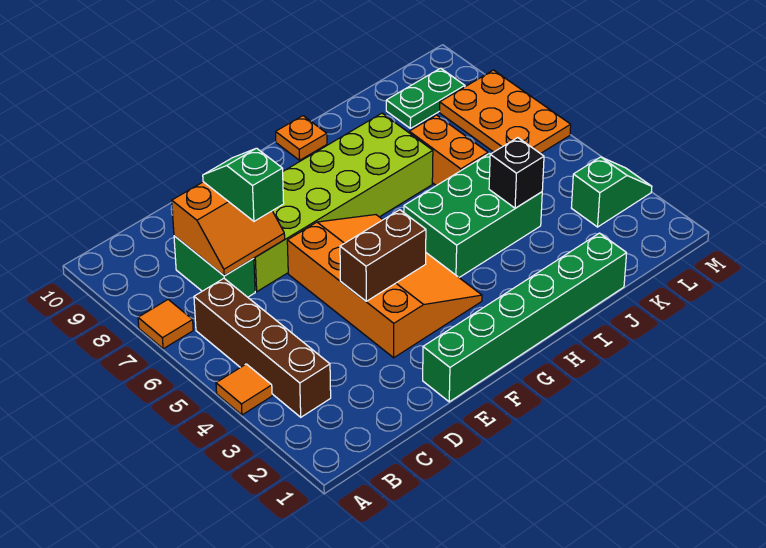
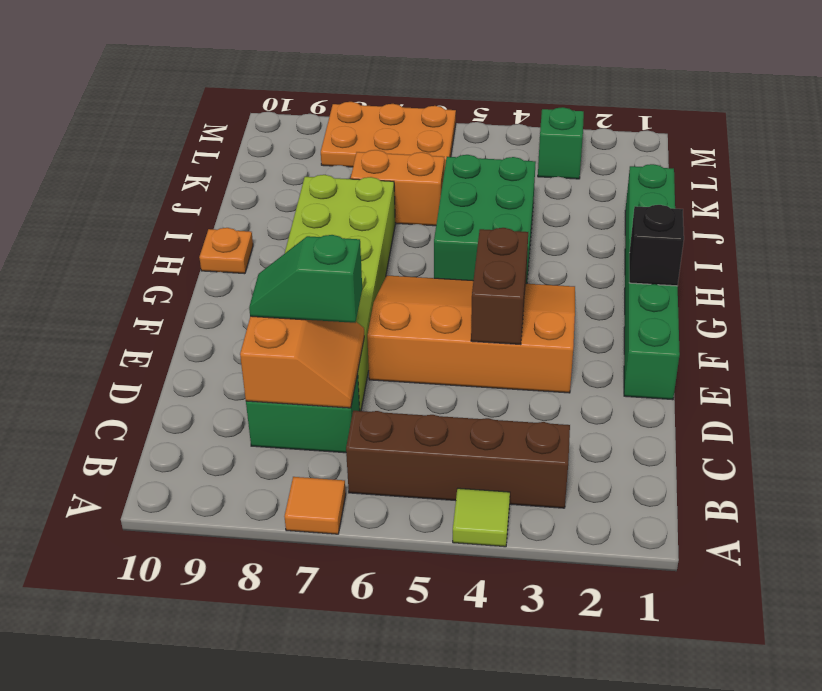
orange 1x1 tile [216,364,272,415] -> lime 1x1 tile [453,488,510,547]
black 1x1 brick [489,138,544,208] -> black 1x1 brick moved to [629,205,684,286]
green 1x2 plate [386,68,465,128] -> none

